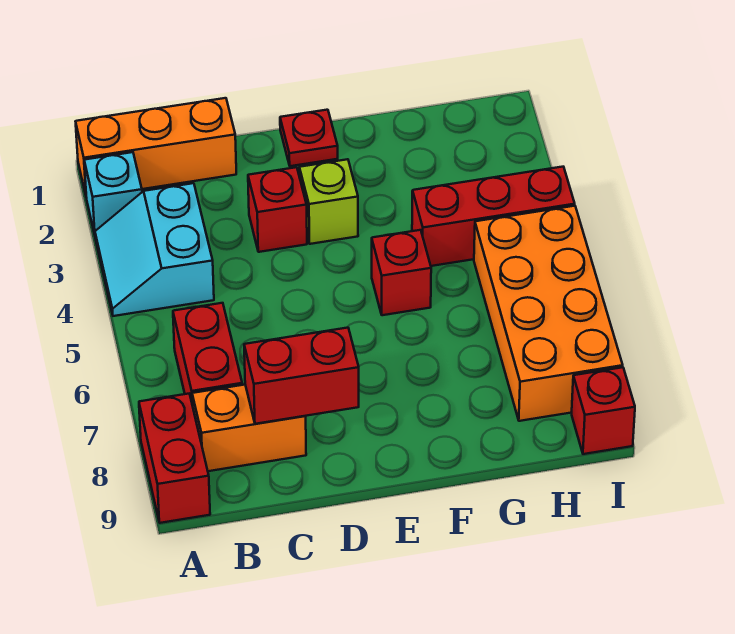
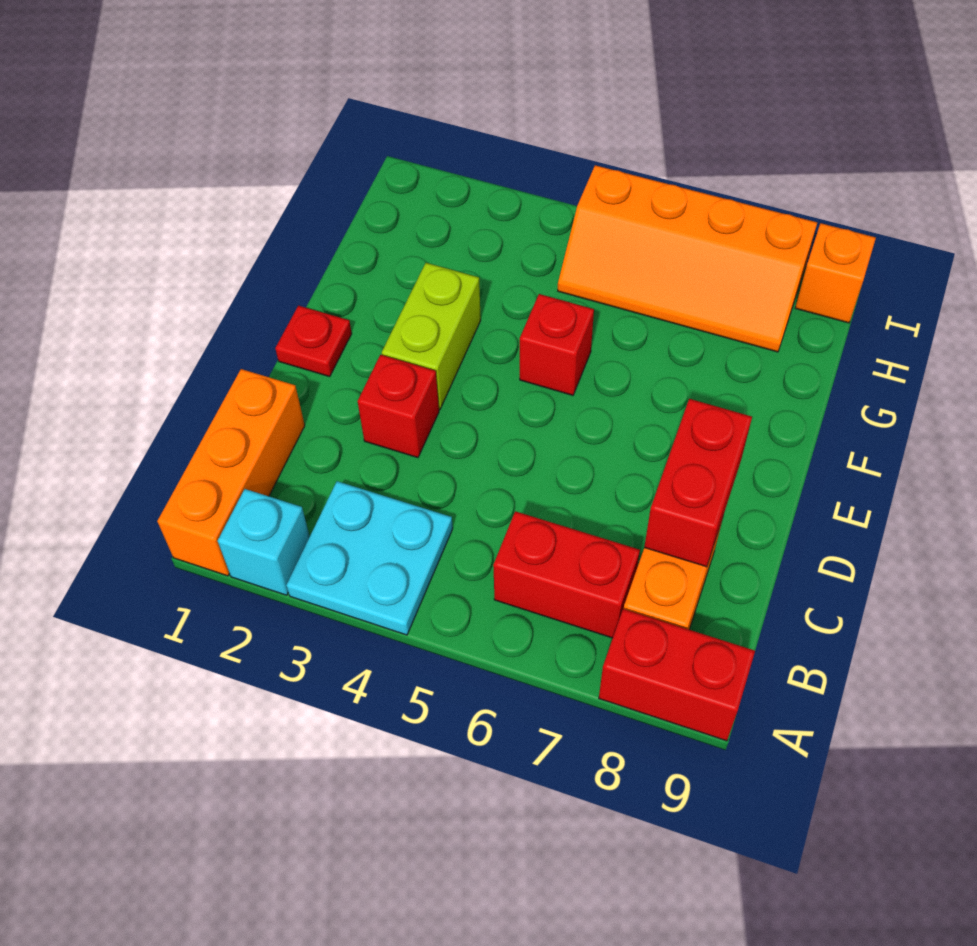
cyan 2x2 slope [95,183,214,316] -> cyan 2x2 plate [286,481,453,635]
lime 1x1 brick [299,159,358,244] -> lime 1x2 brick [382,263,481,409]
red 1x3 brick [412,167,575,266] -> none
orange 2x4 brick [474,206,623,421] -> orange 2x4 slope [558,165,817,352]
red 1x1 brick [572,367,635,454] -> orange 1x1 brick [795,223,876,323]

